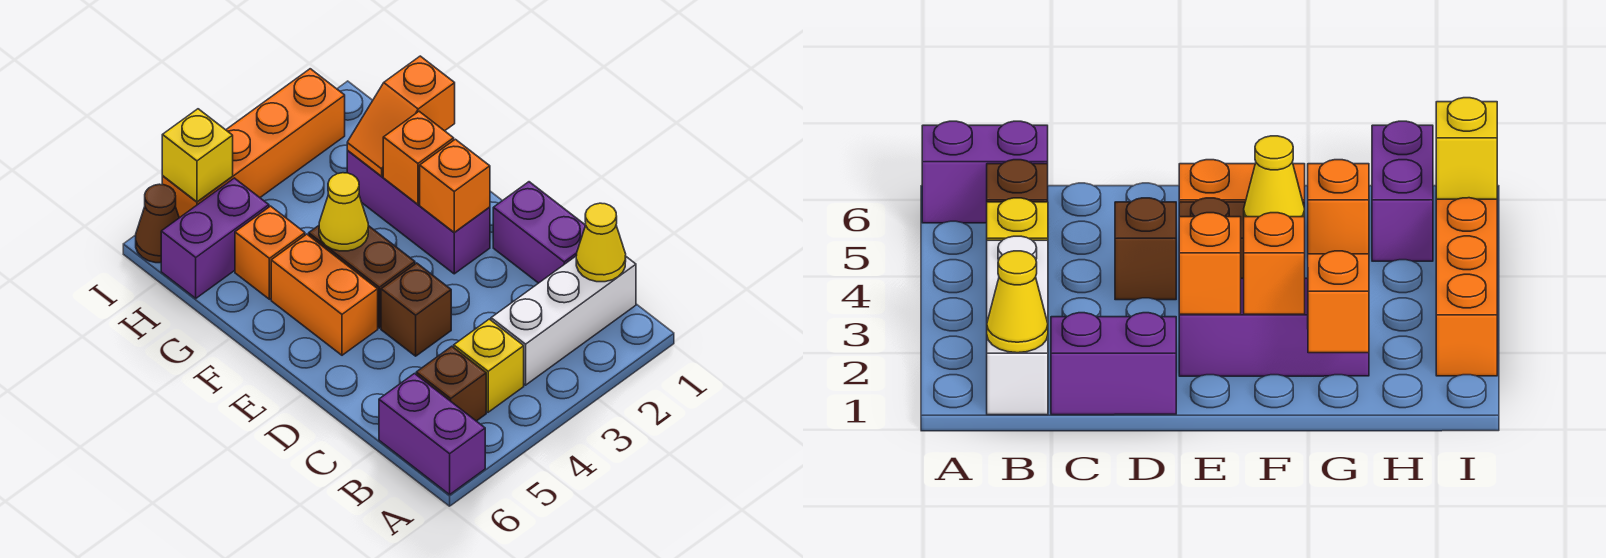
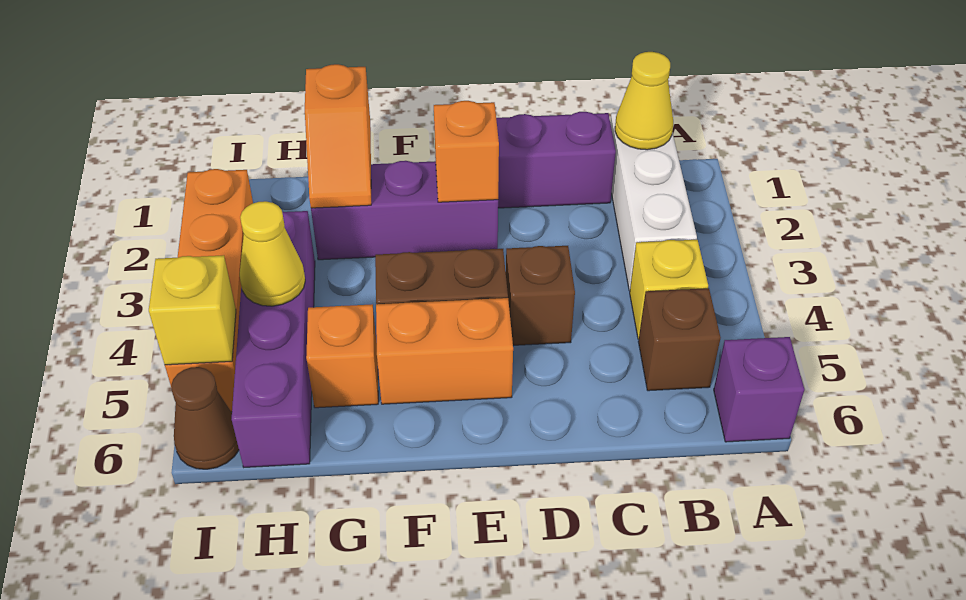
purple 1x2 brick [379,374,485,495] -> purple 1x1 brick [714,337,804,442]
orange 1x1 brick [383,111,454,204] -> none
yellow 1x1 cone [319,173,368,251] -> yellow 1x1 cone moved to [240,201,305,306]
purple 1x2 brick [161,178,269,298] -> purple 1x4 brick [232,211,315,467]

